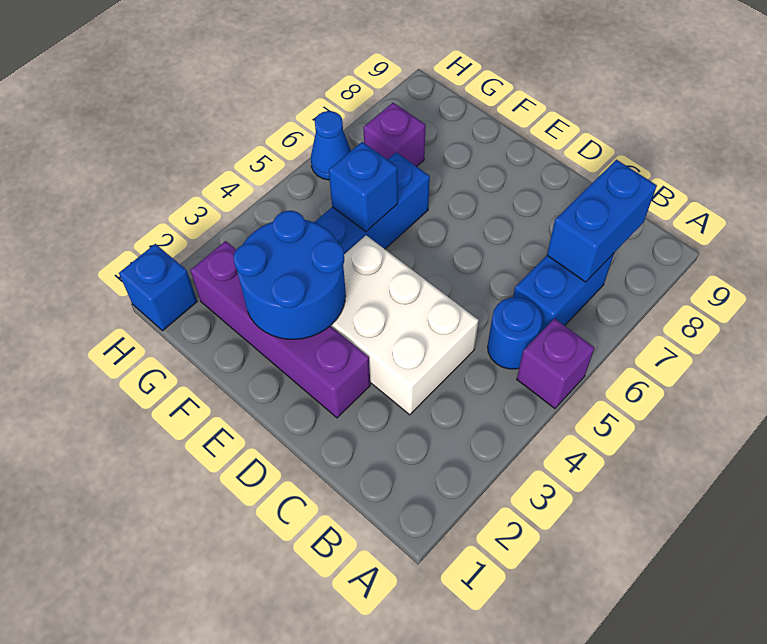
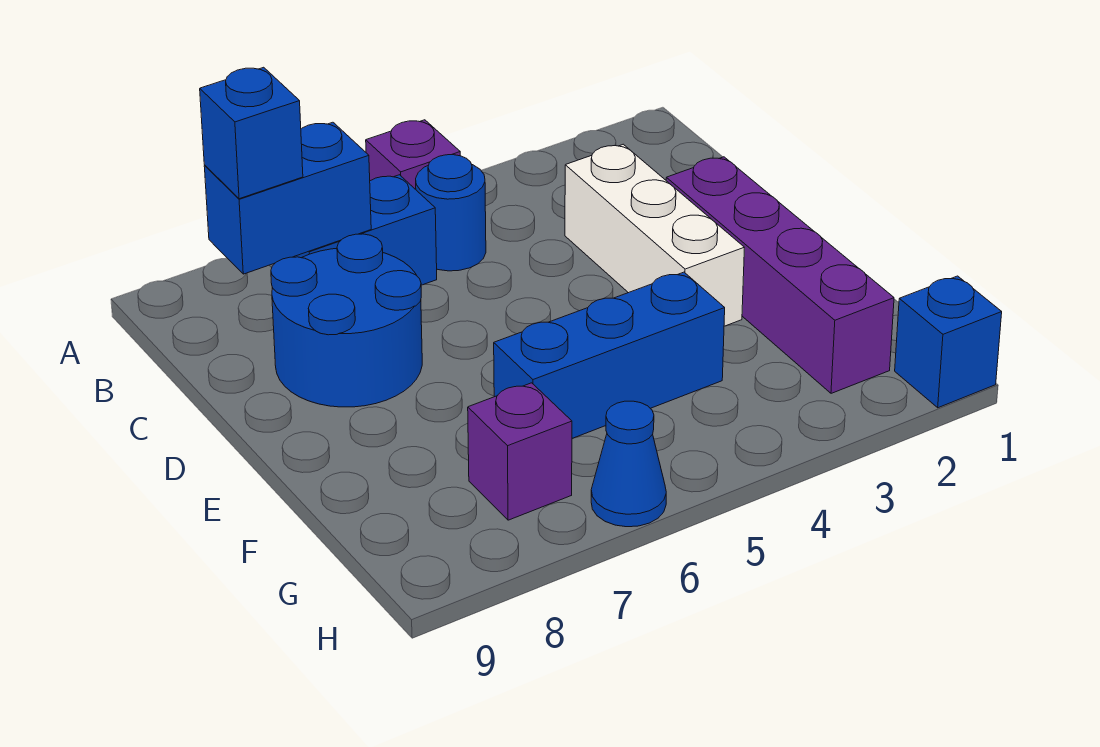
white 2x3 brick [331,235,479,415] -> white 1x3 brick [565,144,744,326]
blue 2x2 round brick [234,211,346,339] -> blue 2x2 round brick moved to [271,234,422,407]
blue 1x1 brick [329,142,398,232] -> blue 1x1 brick moved to [200,67,303,199]

